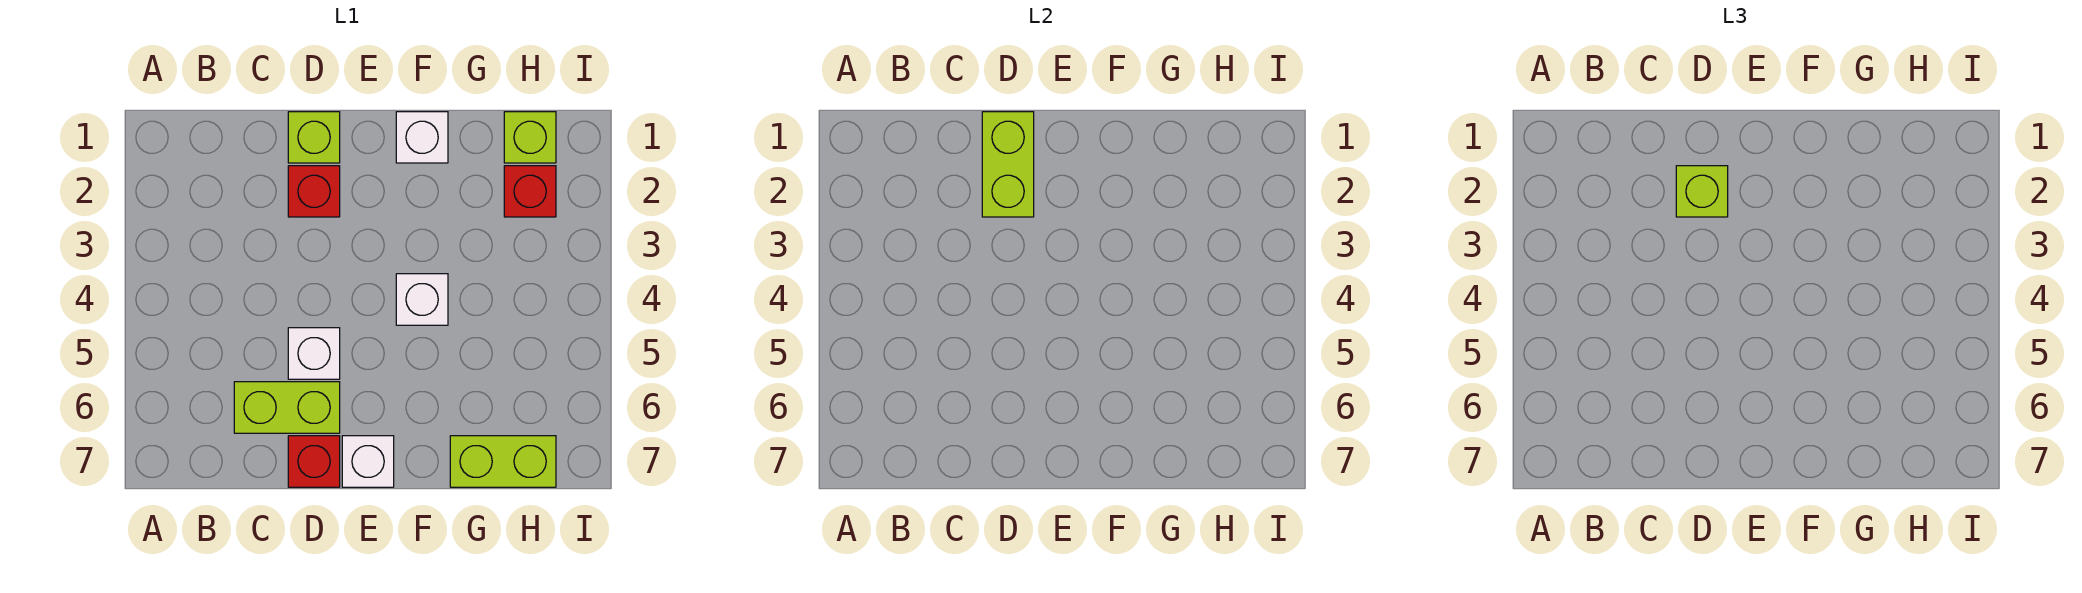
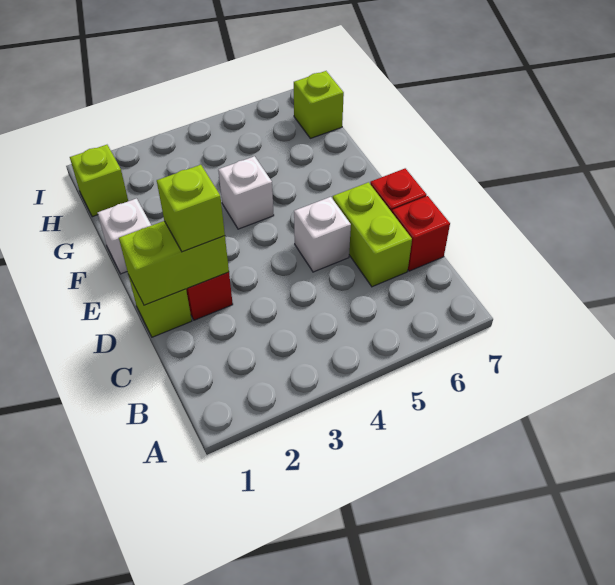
white 1x1 brick [342,436,394,487] -> none
lime 1x2 brick [450,436,556,487] -> lime 1x1 brick [294,71,344,138]
red 1x1 brick [504,166,556,217] -> red 1x1 brick moved to [392,196,450,271]

